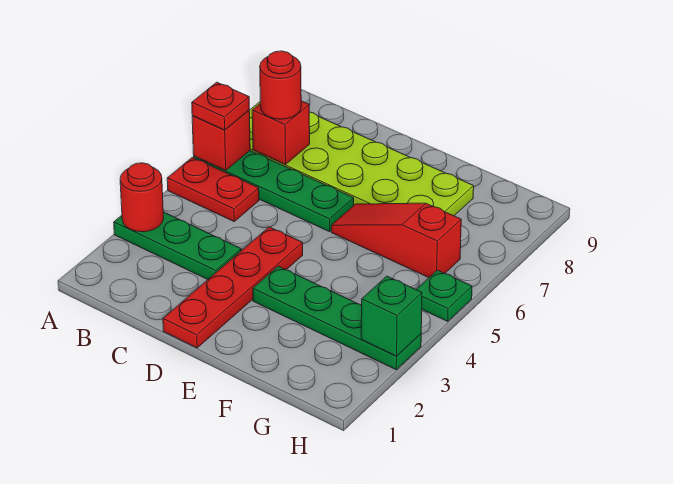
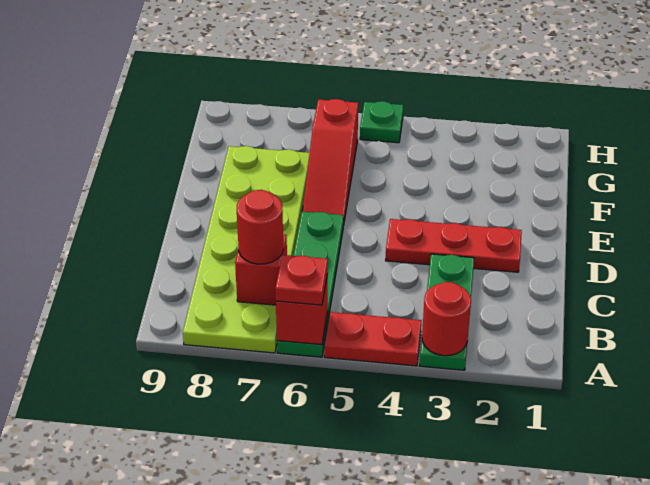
red 1x2 plate [167,157,259,221] -> red 1x2 plate turned to [324,312,422,366]
red 1x4 plate [163,227,303,348] -> red 1x3 plate [386,219,522,272]
green 1x4 plate [253,266,421,370] -> none
green 1x1 brick [361,276,422,356] -> none

